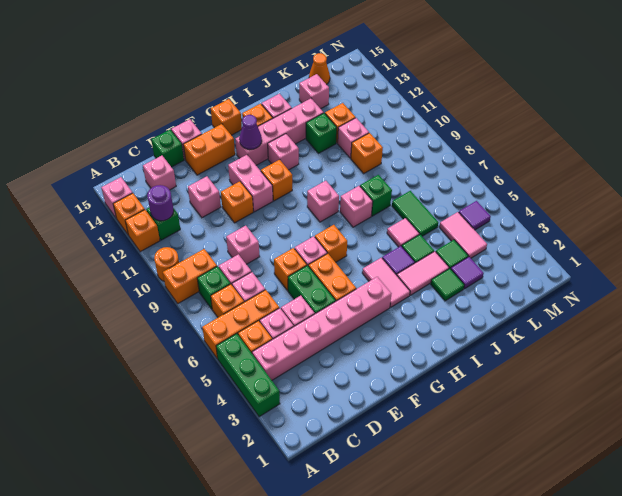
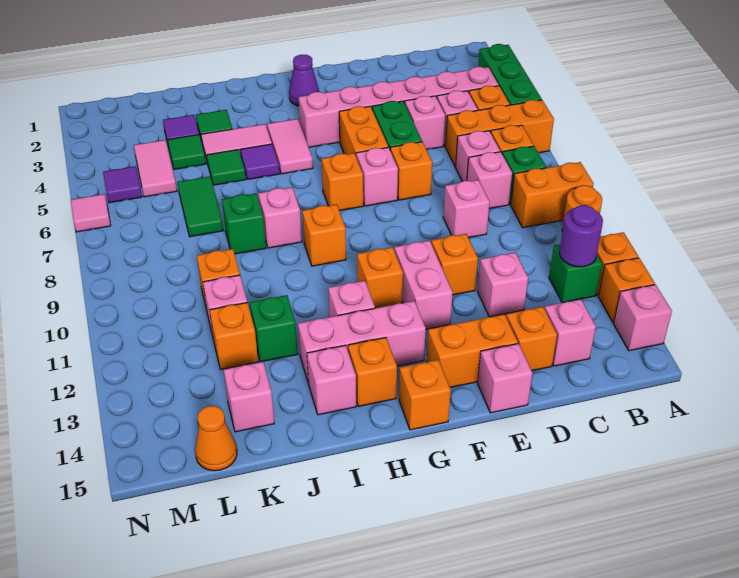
none -> orange 1x1 brick [506,307,557,371]
green 1x1 brick [151,130,184,167] -> none
pink 1x4 brick [235,98,324,165] -> pink 1x3 brick [298,301,426,384]
purple 1x1 cone [239,115,262,150] -> purple 1x1 cone moved to [289,55,319,106]
pink 1x1 brick [307,181,339,222] -> orange 1x1 brick [302,204,346,266]
pink 1x1 tile [387,218,419,247] -> pink 1x1 tile moved to [71,194,111,232]

